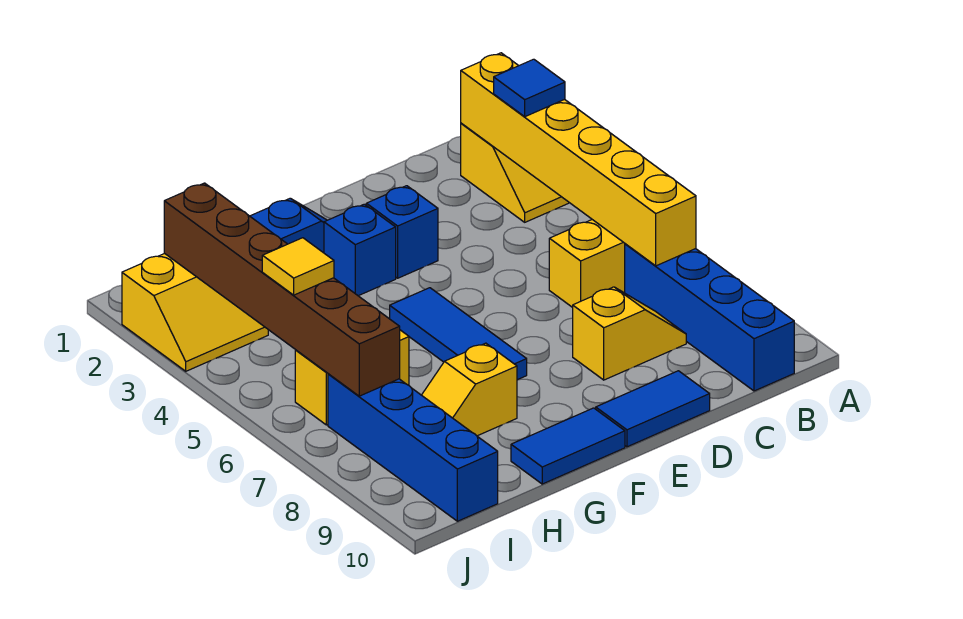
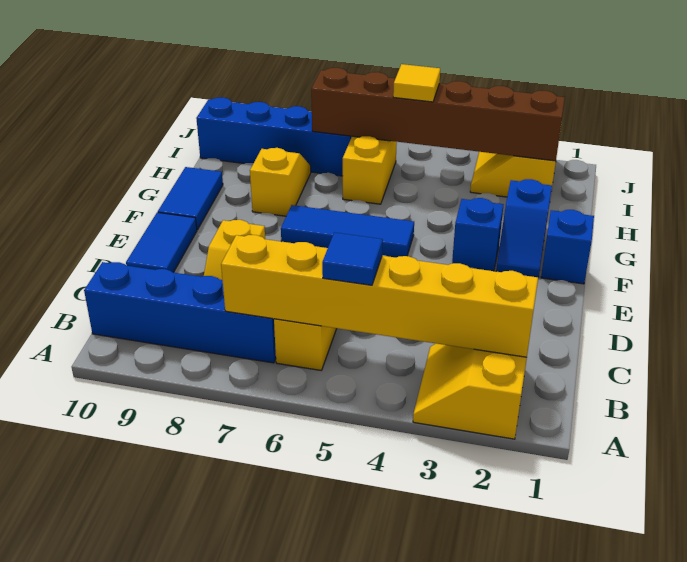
blue 1x1 tile [494,59,565,117] -> blue 1x1 tile moved to [322,232,383,285]
blue 1x1 brick [366,186,438,278] -> blue 1x1 brick moved to [541,210,594,284]

